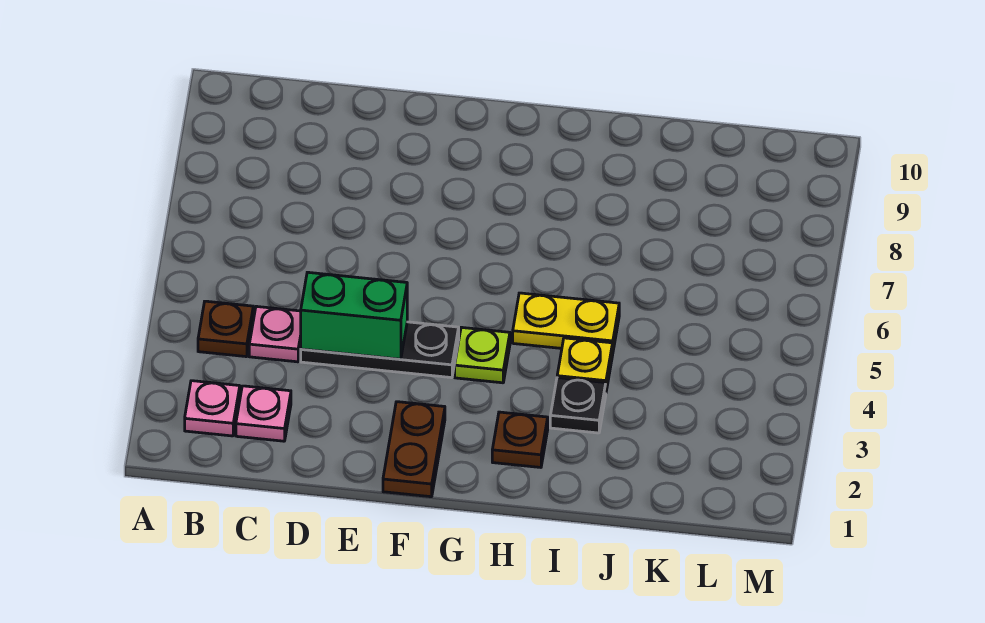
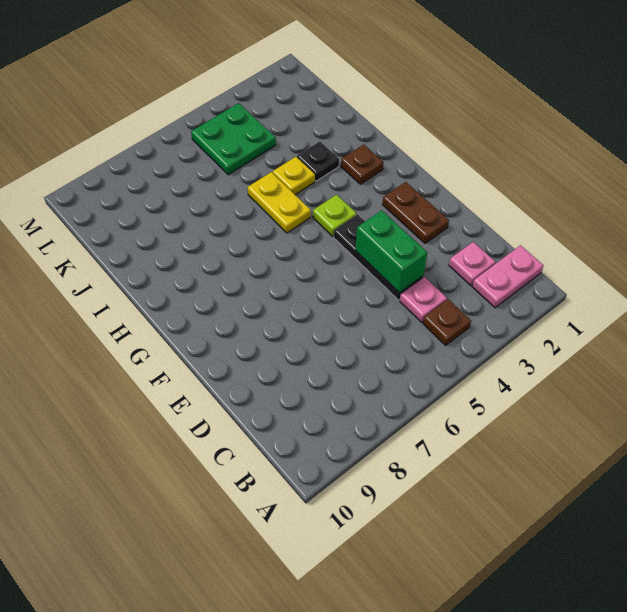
pink 1x1 plate [185,381,240,436] -> pink 1x2 plate [472,245,543,308]
brown 1x2 plate [383,402,445,497] -> brown 1x2 plate turned to [382,182,449,243]
none -> green 2x2 plate [191,103,276,175]

